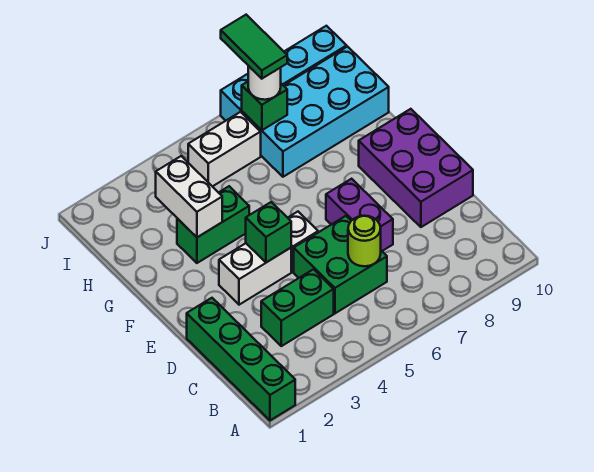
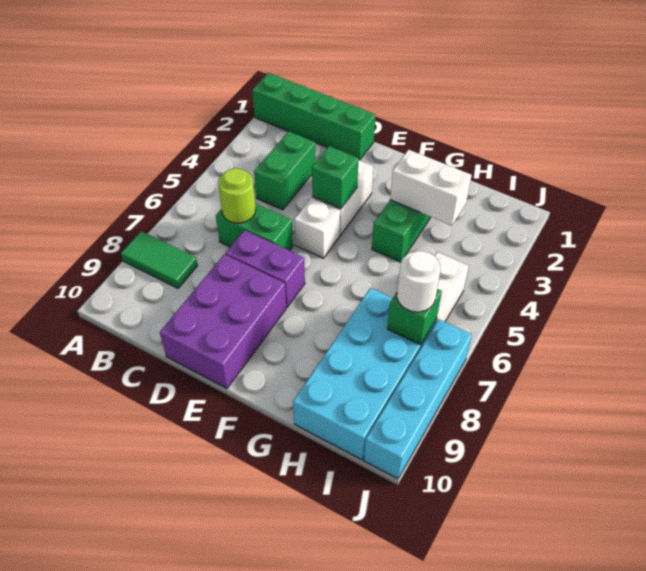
green 2x2 brick [294,216,387,313] -> green 1x2 brick [216,203,293,251]
purple 2x3 brick [359,109,473,227] -> purple 2x3 brick turned to [160,254,286,389]
green 1x2 tile [221,15,287,79] -> green 1x2 tile moved to [121,231,198,288]

